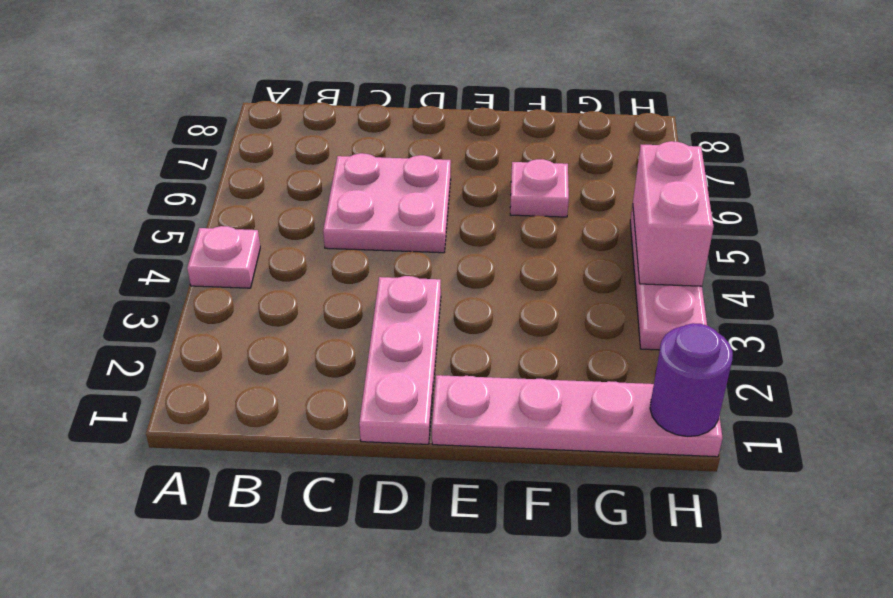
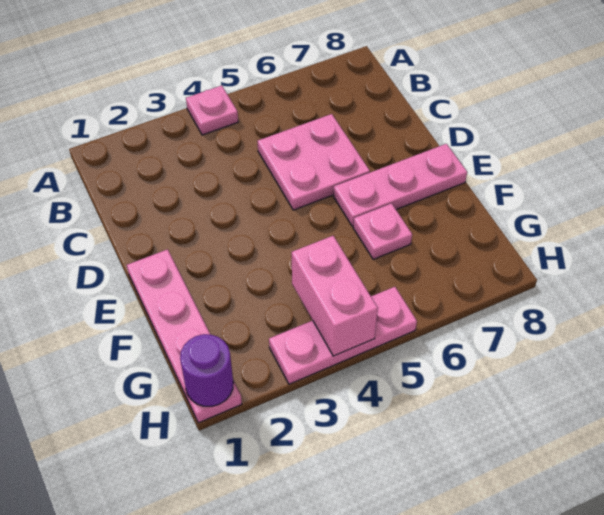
pink 1x3 plate [359,276,441,444] -> pink 1x3 plate moved to [333,144,467,227]
pink 1x2 brick [633,141,714,286] -> pink 1x2 brick turned to [292,236,378,356]

